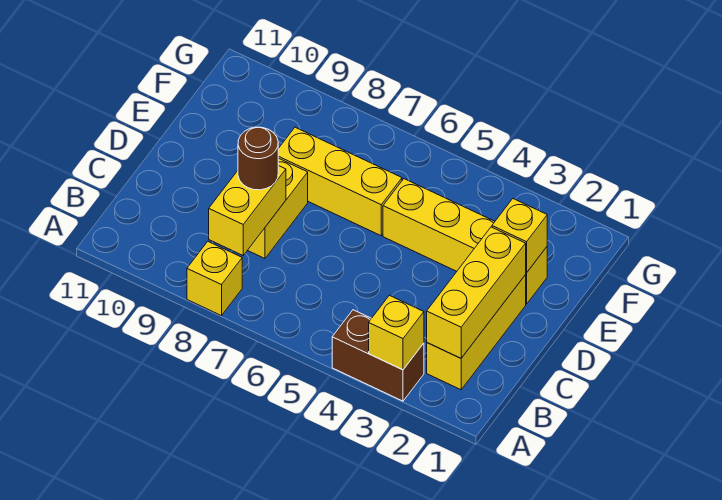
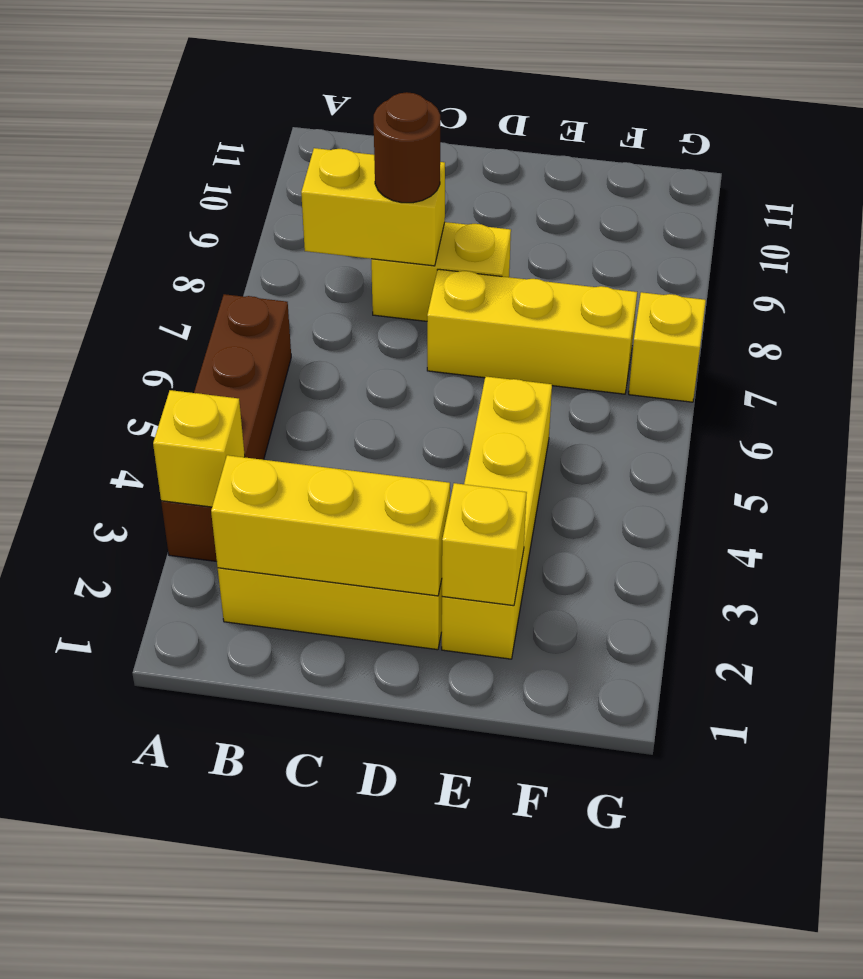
brown 1x2 brick [332,310,424,401] -> brown 1x4 brick [161,294,291,561]
yellow 1x1 brick [187,242,242,316] -> yellow 1x1 brick moved to [629,292,706,402]
yellow 1x3 brick [278,127,402,236] -> yellow 1x3 brick turned to [427,269,637,394]

